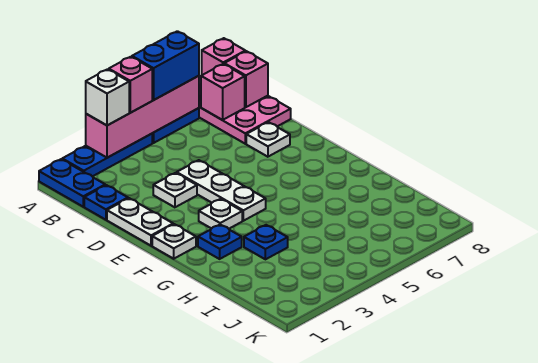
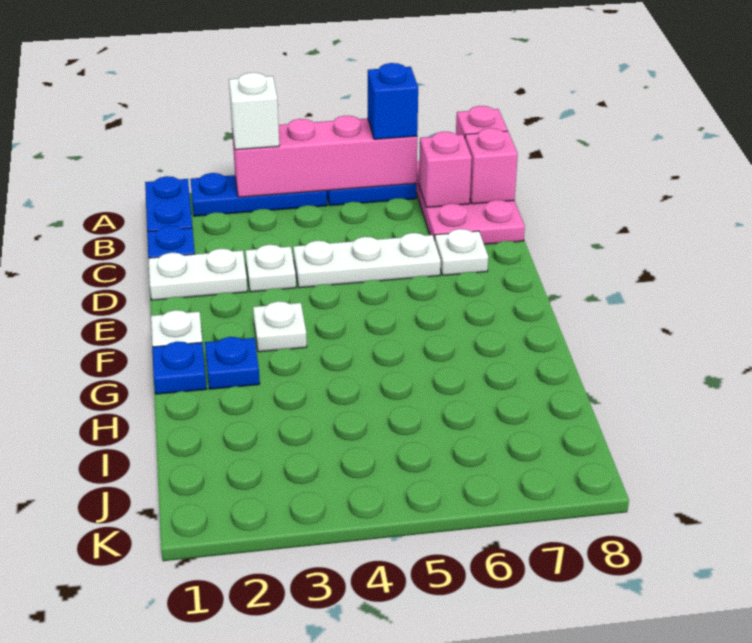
pink 1x1 brick [109,57,152,113] -> none
blue 1x2 brick [132,31,199,100] -> blue 1x1 brick [368,63,418,139]
white 1x2 plate [107,198,173,246] -> white 1x2 plate turned to [148,249,247,300]
white 1x3 plate [177,160,266,221] -> white 1x3 plate turned to [293,233,441,288]
blue 1x1 plate [244,225,288,259] -> blue 1x1 plate moved to [152,341,206,394]

